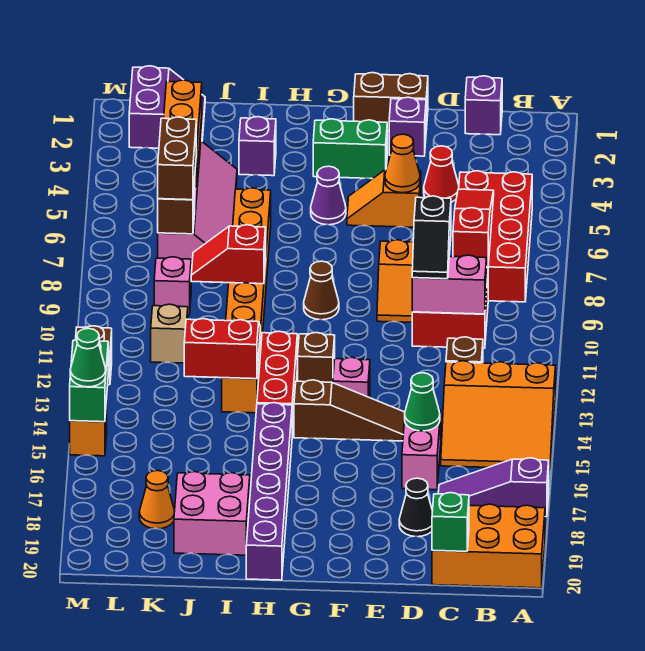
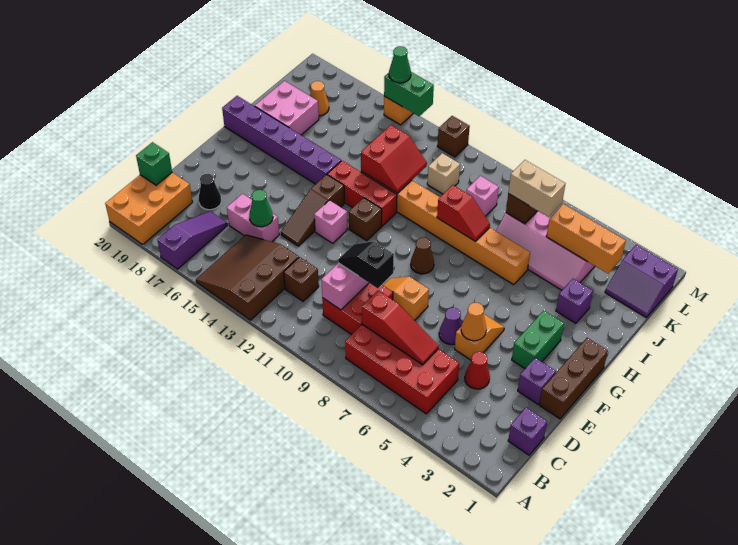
orange 3x3 slope [441,361,556,469] -> brown 3x3 slope [196,235,299,320]
brown 1x2 brick [354,73,428,131] -> brown 1x3 brick [539,338,608,419]
purple 1x1 cone [311,166,346,225] -> purple 1x1 cone moved to [439,308,462,345]
red 1x2 slope [191,225,266,284] -> red 1x2 slope turned to [437,185,490,242]
brown 1x2 brick [158,117,196,200] -> tan 1x2 brick [508,160,565,217]

